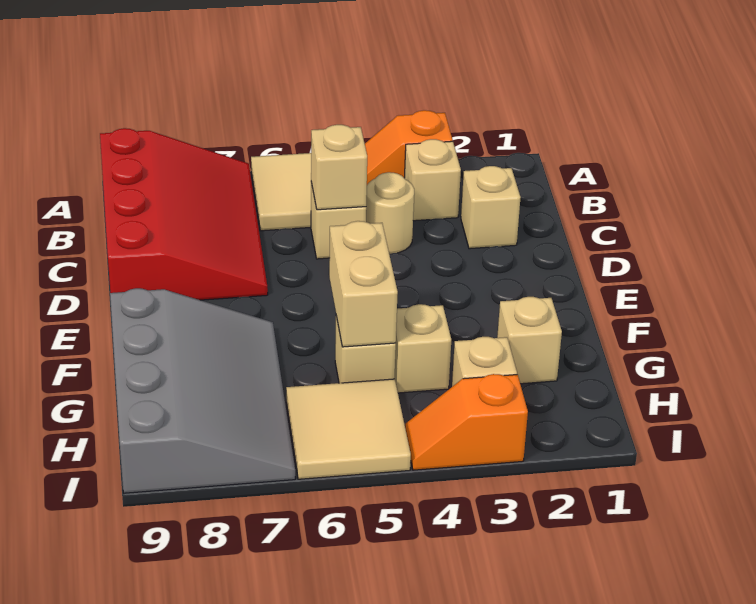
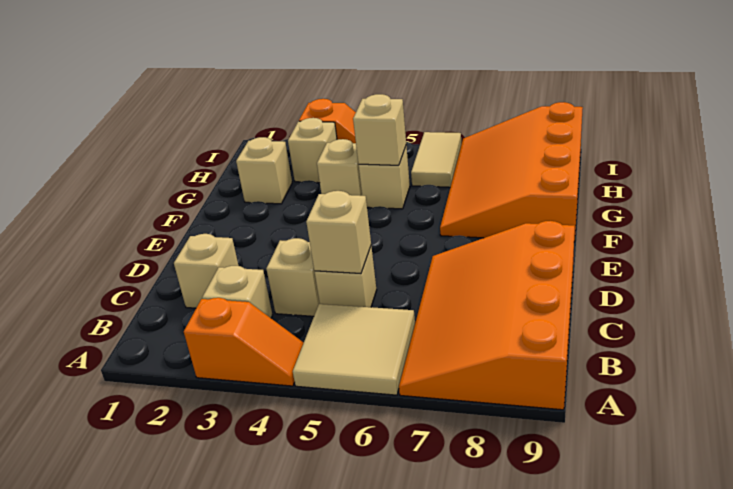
red 3x4 slope [100,128,268,300] -> orange 3x4 slope [399,221,575,410]
tan 1x1 round brick [366,172,414,254] -> tan 1x1 brick [266,238,320,316]
tan 1x2 brick [329,221,398,347] -> tan 1x1 brick [353,94,406,165]
grey 3x4 slope [110,288,295,493] -> orange 3x4 slope [440,102,583,242]
tan 2x2 tile [286,379,411,479] -> tan 1x2 tile [411,132,461,187]

